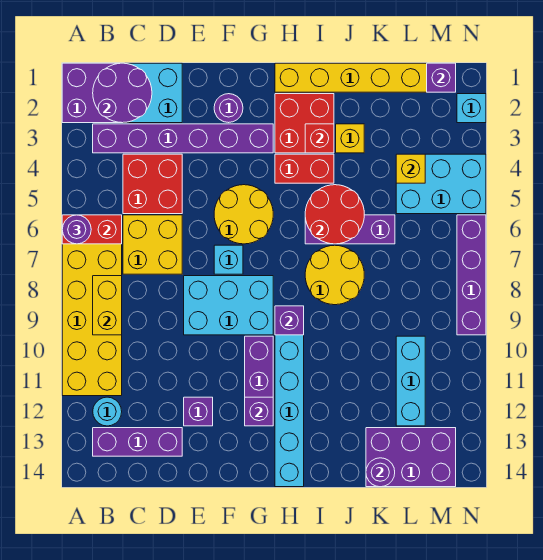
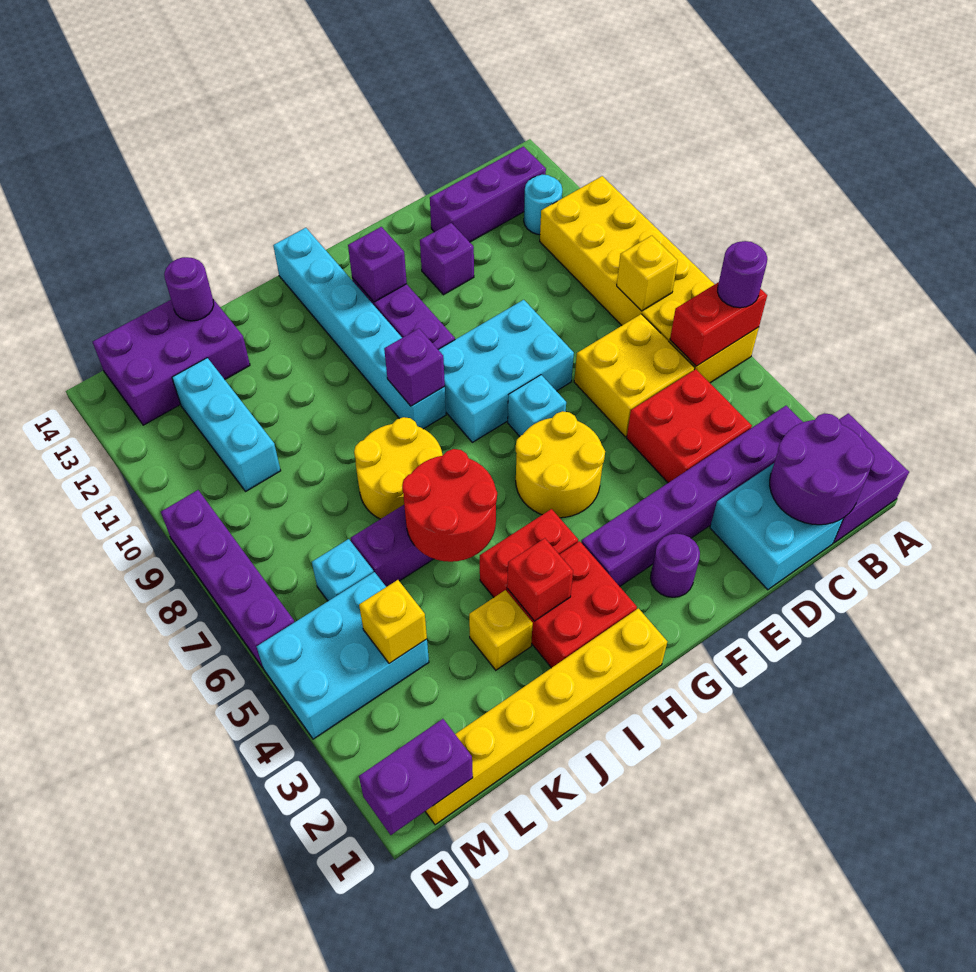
yellow 1x2 brick [93,276,122,335] -> yellow 1x1 brick [617,236,678,311]
purple 1x1 brick [427,63,456,92] -> purple 1x2 brick [359,719,473,835]
cyan 1x1 brick [457,94,486,123] -> cyan 1x1 brick moved to [312,539,374,601]

